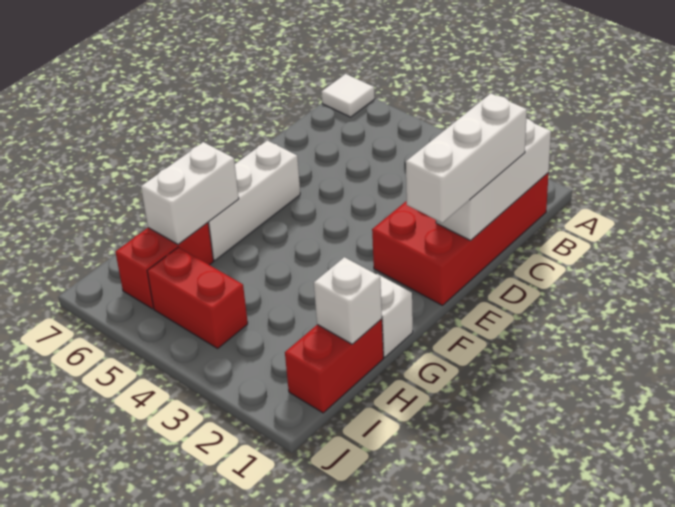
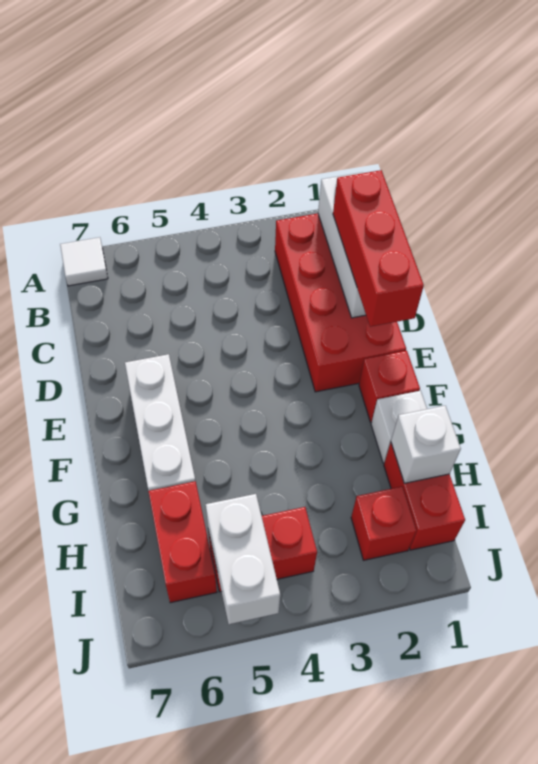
white 1x3 brick [406,93,527,223] -> red 1x3 brick [333,170,424,327]
none -> red 1x1 brick [359,351,420,422]
white 1x2 brick [141,142,239,244] -> white 1x2 brick moved to [206,494,280,624]
none -> red 1x1 brick [351,487,417,560]

